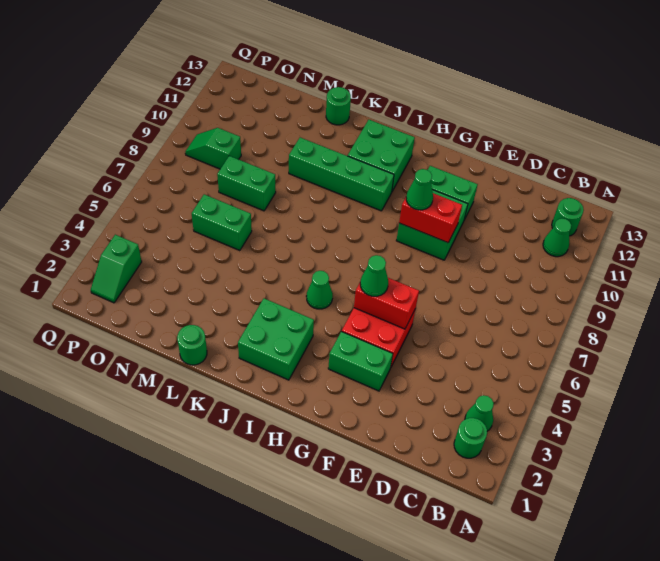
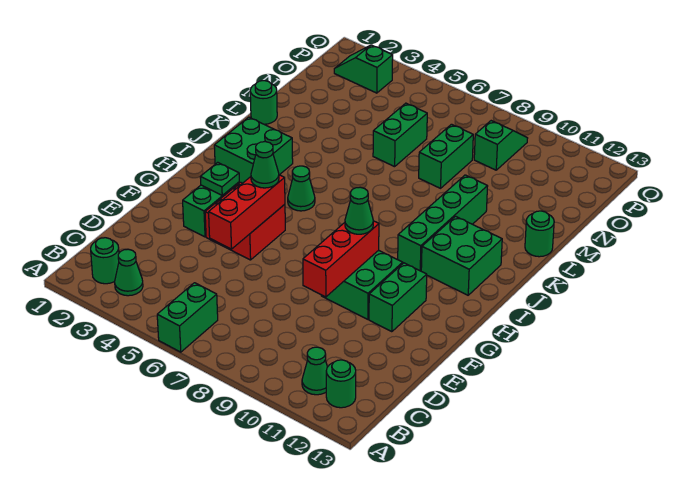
none -> green 1x2 brick [157,283,218,352]
red 1x2 brick [354,278,419,329] -> red 1x3 brick [209,175,285,249]
red 1x2 brick [399,193,462,243] -> red 1x3 brick [303,221,379,297]
none -> green 1x1 plate [200,162,239,195]

